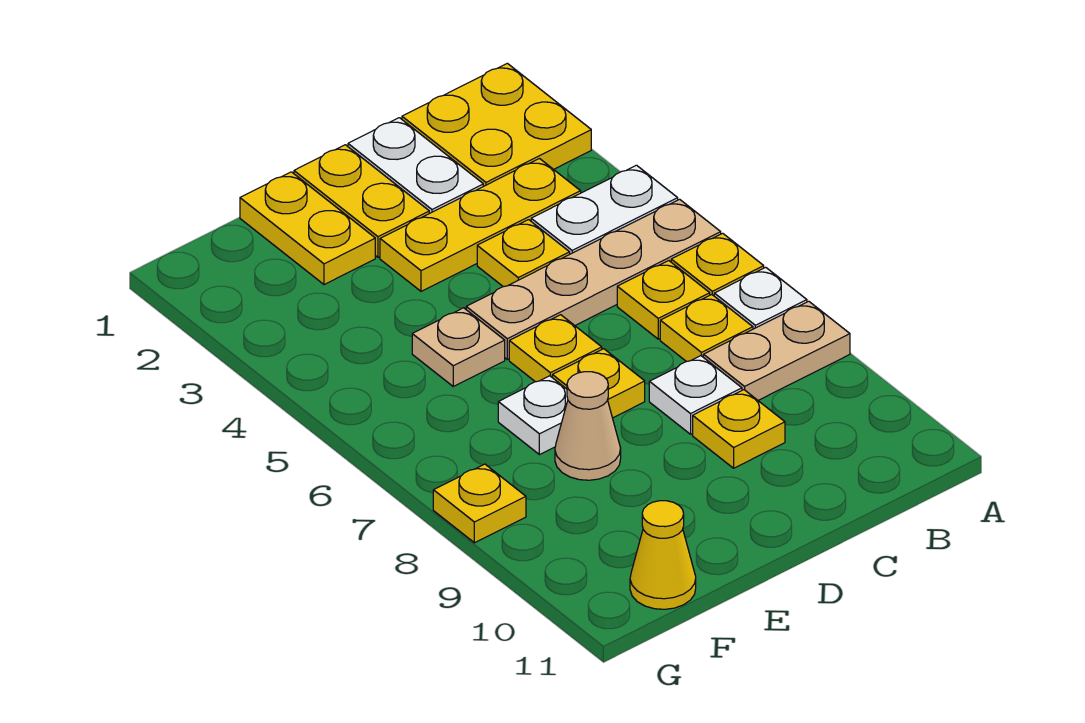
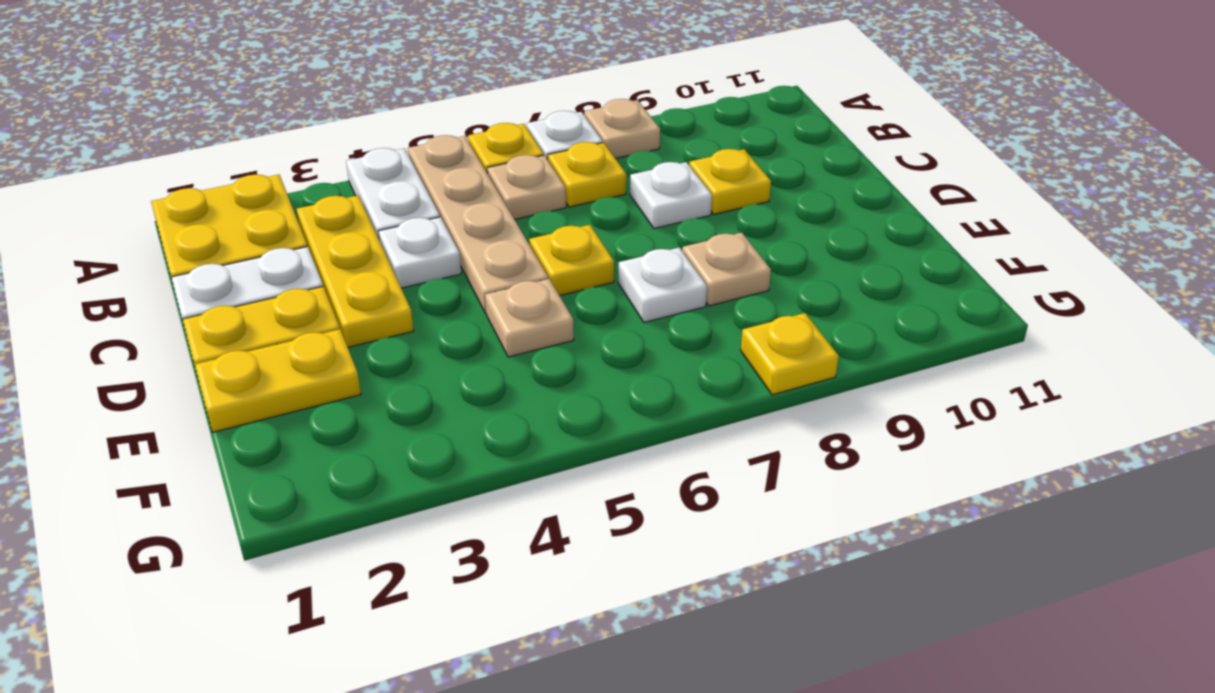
tan 1x2 plate [703,301,850,400] -> tan 1x1 plate [584,99,660,159]
yellow 1x1 plate [617,261,710,339] -> tan 1x1 plate [487,155,566,219]
yellow 1x1 plate [477,220,570,287] -> white 1x1 plate [379,217,461,288]
yellow 1x1 plate [552,349,645,418] -> none
tan 1x1 cone [555,372,621,480] -> tan 1x1 plate [682,232,771,306]
yellow 1x1 cone [630,501,696,609] -> none

